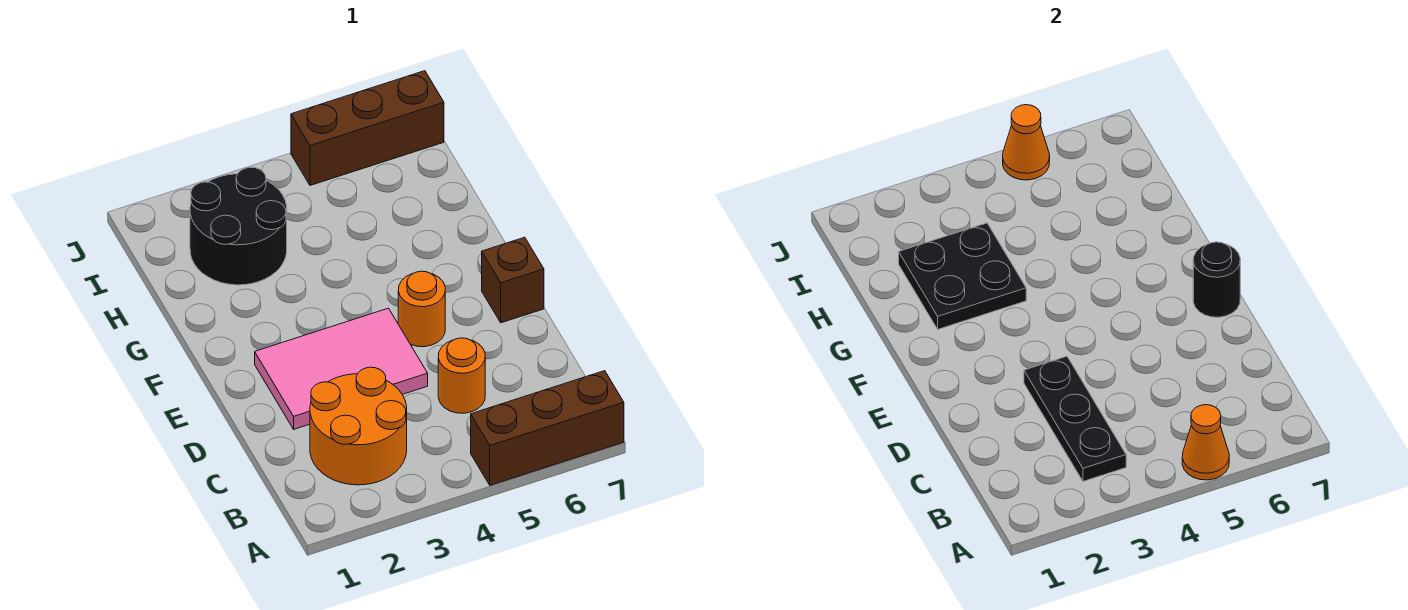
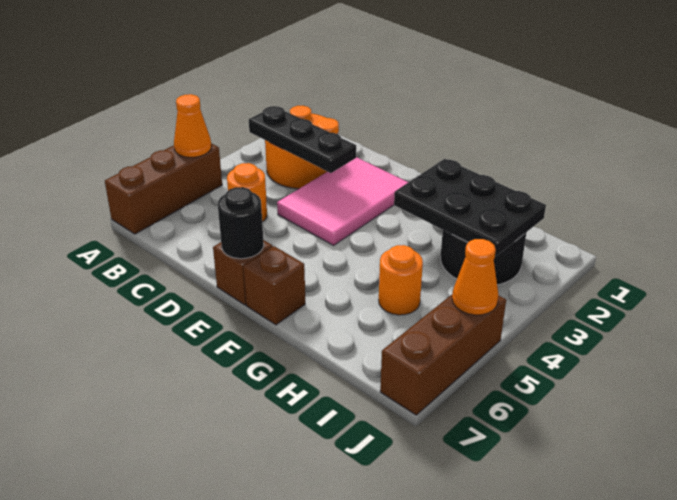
orange 1x1 round brick [398,271,445,347] -> orange 1x1 round brick moved to [379,245,423,315]
none -> brown 1x1 brick [243,246,305,325]
black 2x2 plate [899,223,1026,329] -> black 2x3 plate [394,159,546,256]

